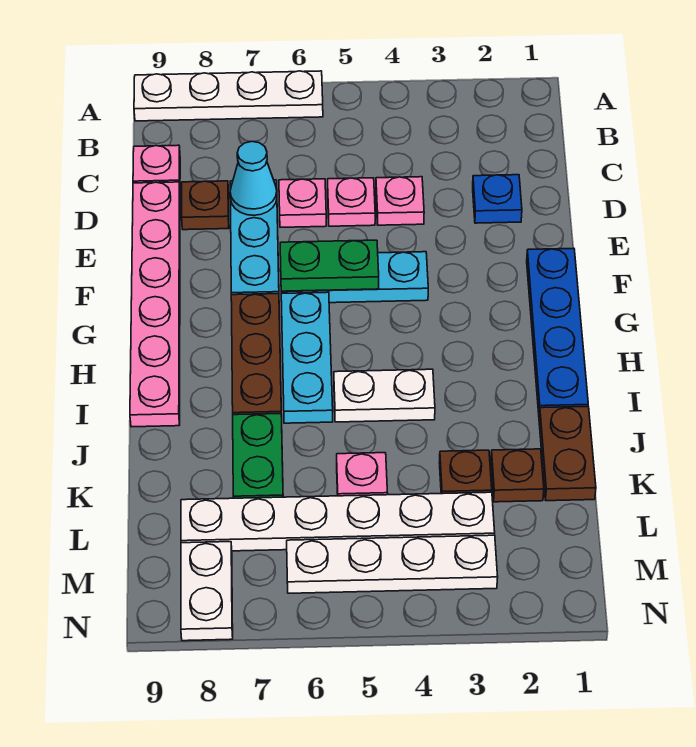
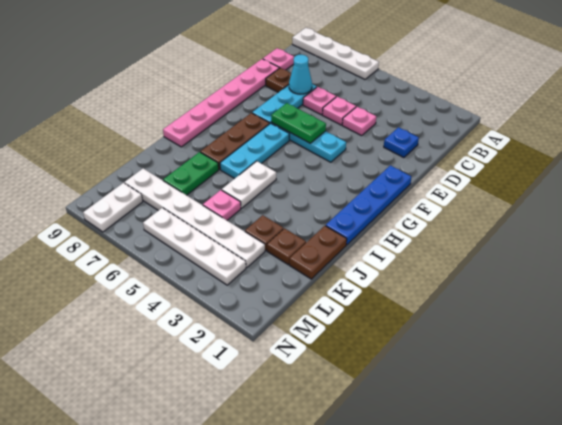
white 1x2 plate [334,369,435,422] -> white 1x2 plate turned to [222,161,276,208]

